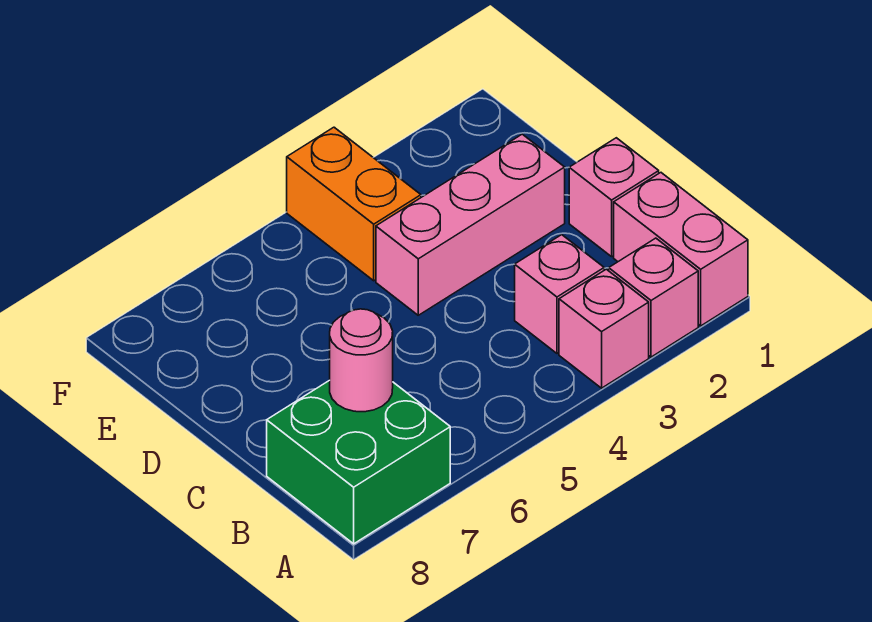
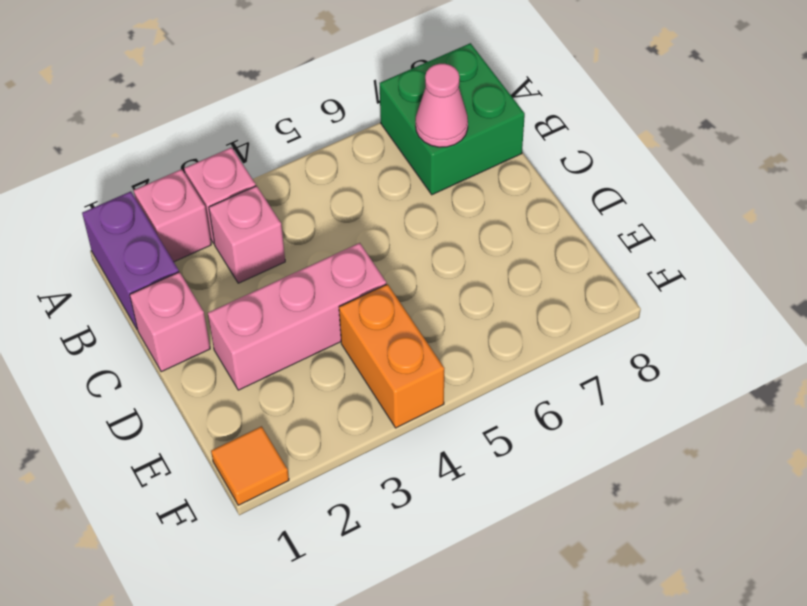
pink 1x2 brick [614,173,748,326] -> purple 1x2 brick [82,191,179,330]
pink 1x1 round brick [330,309,393,412] -> pink 1x1 cone [416,63,468,147]
none -> orange 1x1 tile [211,426,289,505]

